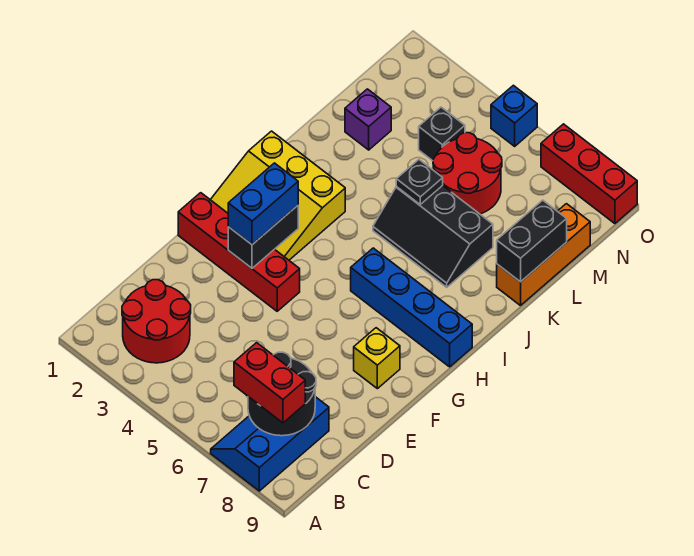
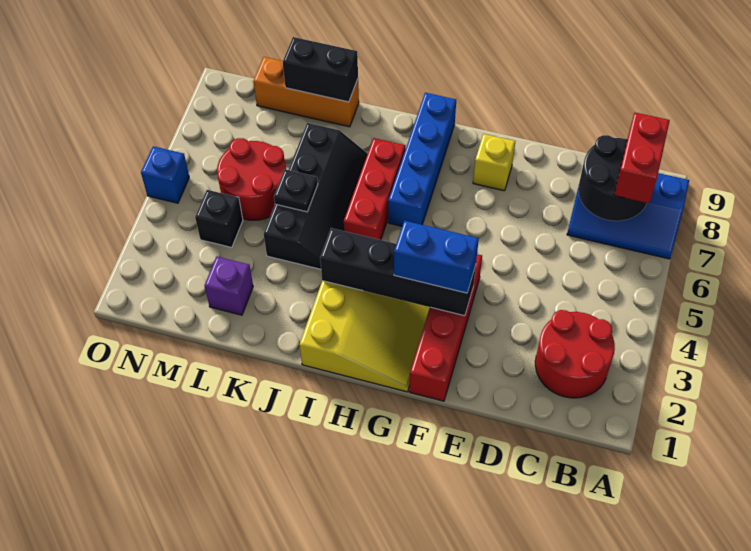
black 1x2 brick [228,206,298,268] -> black 1x4 brick [320,228,476,316]
black 2x3 slope [373,186,493,287] -> black 2x4 slope [264,123,368,269]
red 1x3 brick [541,124,637,224] -> red 1x3 brick moved to [344,138,405,240]

